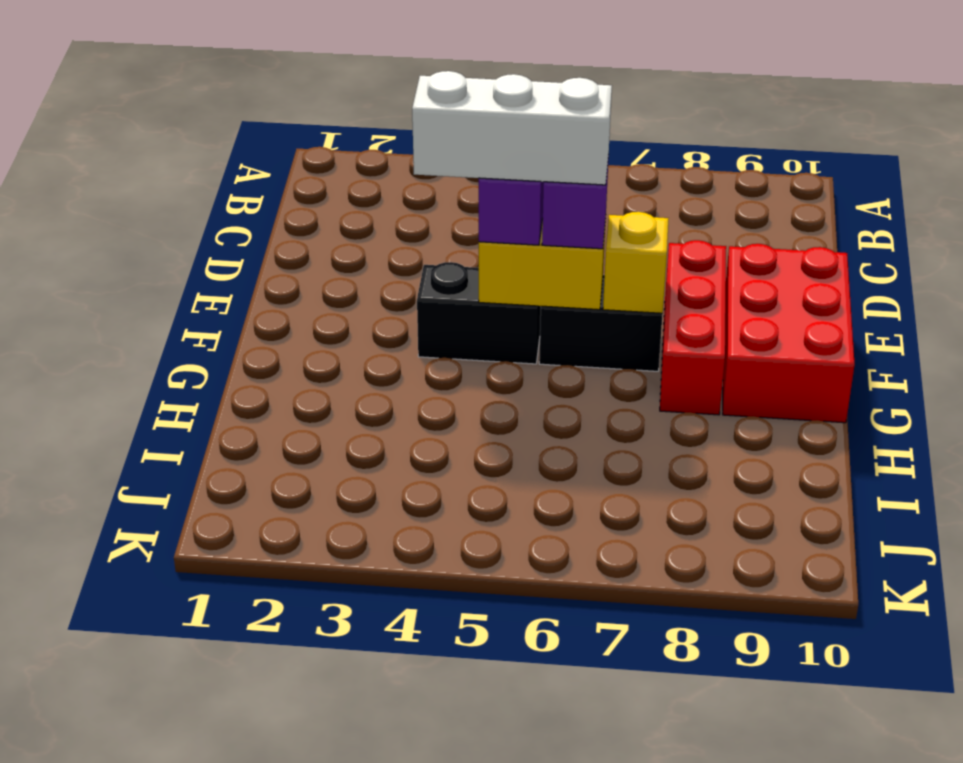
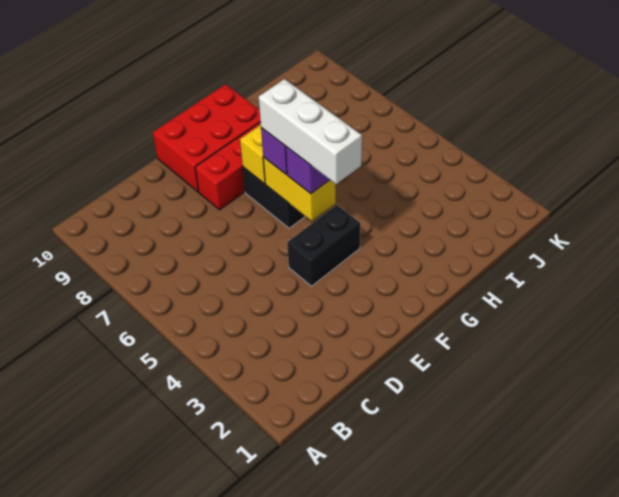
black 1x2 brick [417,262,541,364] -> black 1x2 brick turned to [287,205,360,286]

